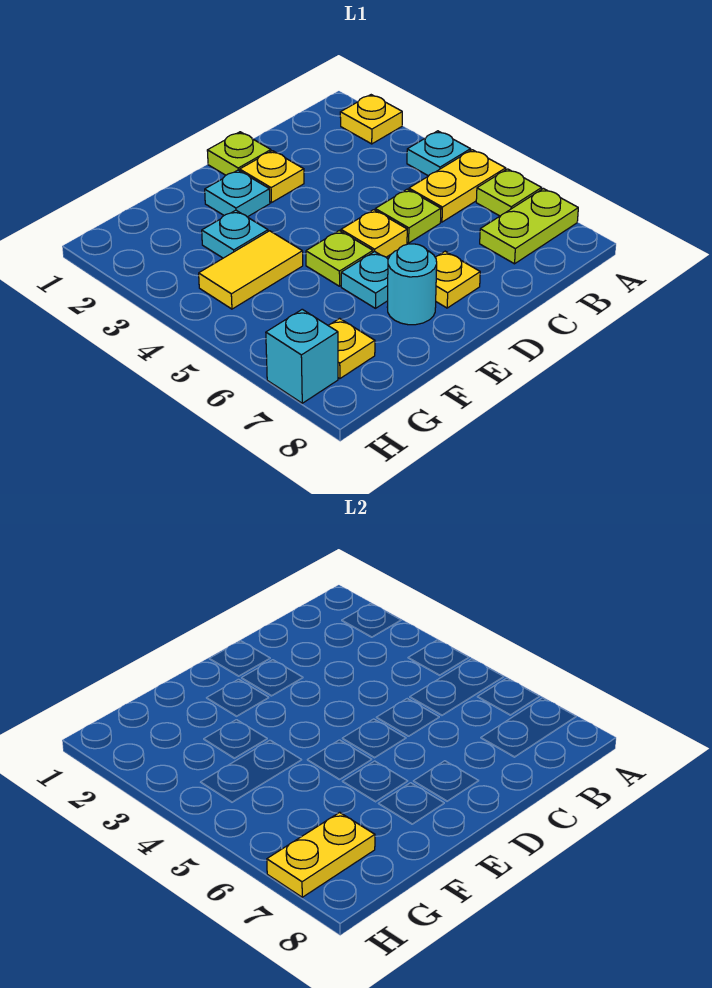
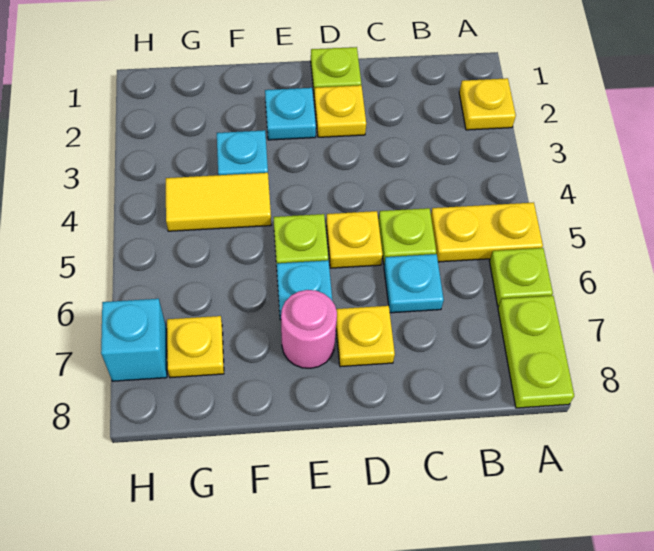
cyan 1x1 plate [407,131,471,176] -> cyan 1x1 plate moved to [384,254,444,313]
lime 1x2 plate [480,189,578,264] -> lime 1x2 plate turned to [498,296,574,408]
cyan 1x1 round brick [387,244,437,325] -> pink 1x1 round brick [281,290,337,368]
yellow 1x2 plate [267,812,375,897] -> none

